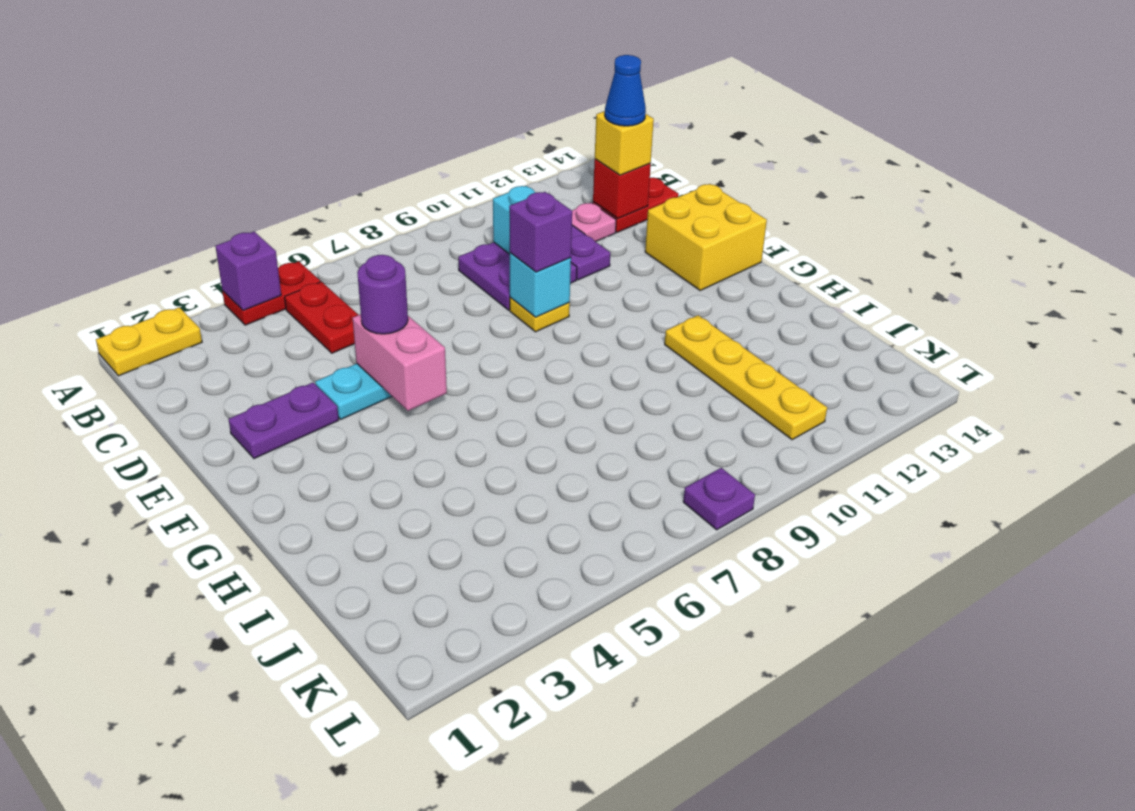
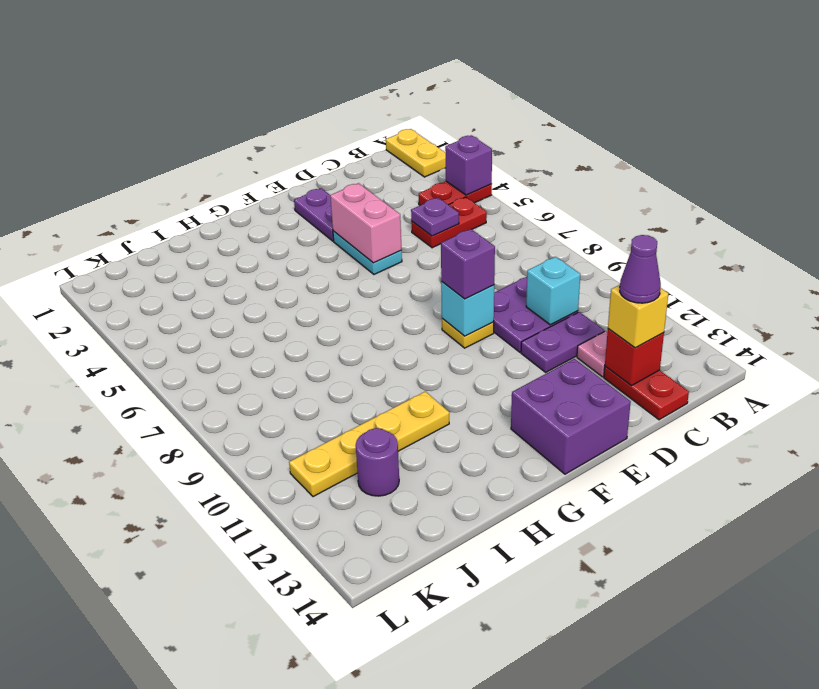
red 1x2 plate [222,261,321,325] -> red 1x2 plate turned to [419,182,492,205]
blue 1x1 cone [605,55,646,126] -> purple 1x1 cone [620,235,661,303]
pink 1x2 brick [353,314,447,411] -> pink 1x2 brick turned to [330,183,402,263]
purple 1x1 round brick [357,255,408,334] -> purple 1x1 round brick moved to [356,428,399,496]
yellow 2x2 brick [645,184,767,290] -> purple 2x2 brick [511,359,631,474]
purple 1x1 plate [683,468,755,530] -> purple 1x1 plate moved to [411,198,459,236]

